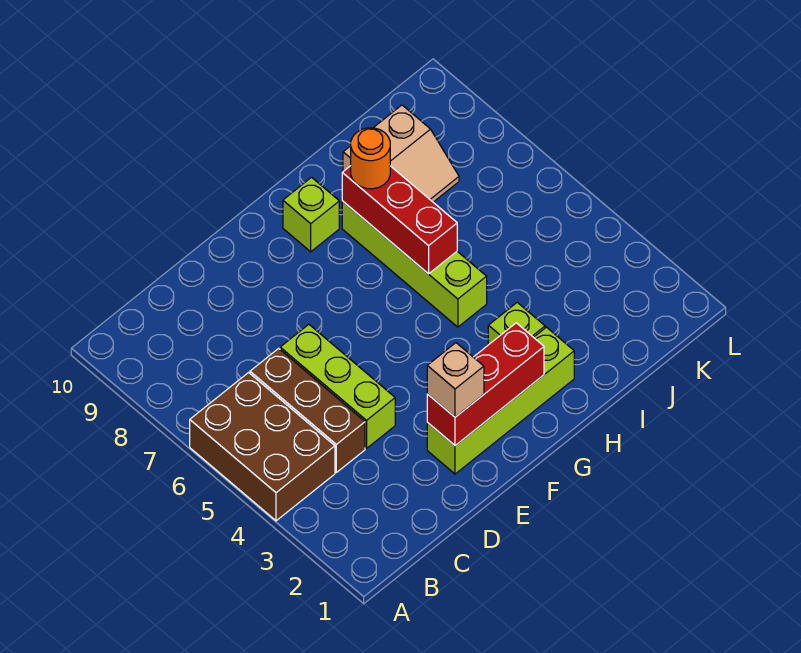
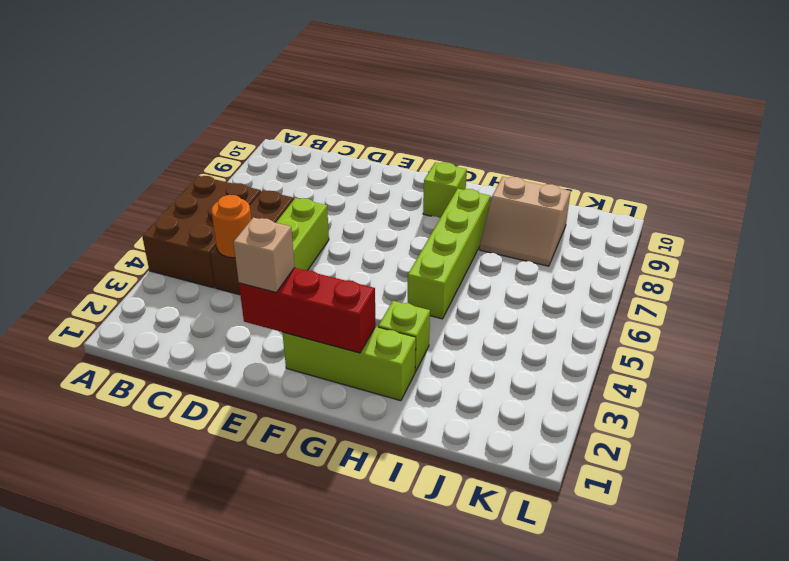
lime 1x4 brick [427,327,574,474] -> lime 1x3 brick [283,327,416,401]
red 1x3 brick [342,166,457,274] -> none
orange 1x1 round brick [351,128,390,189] -> orange 1x1 round brick moved to [212,195,251,258]

